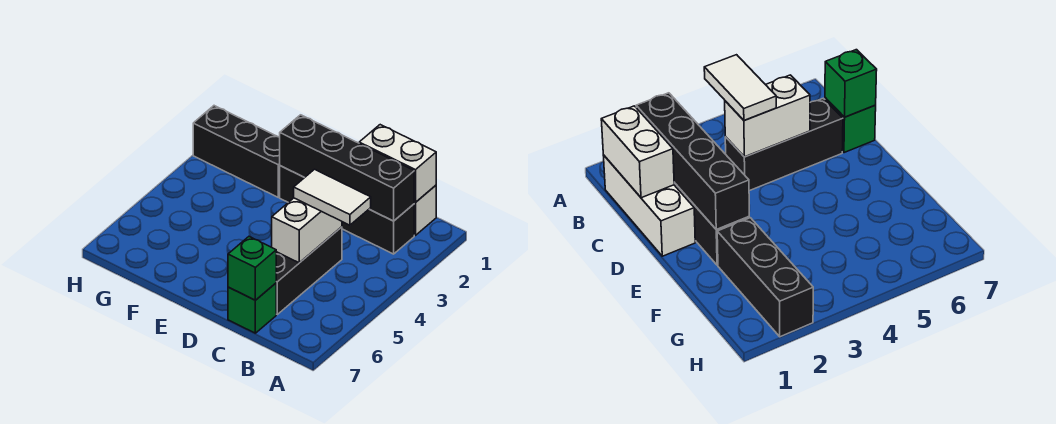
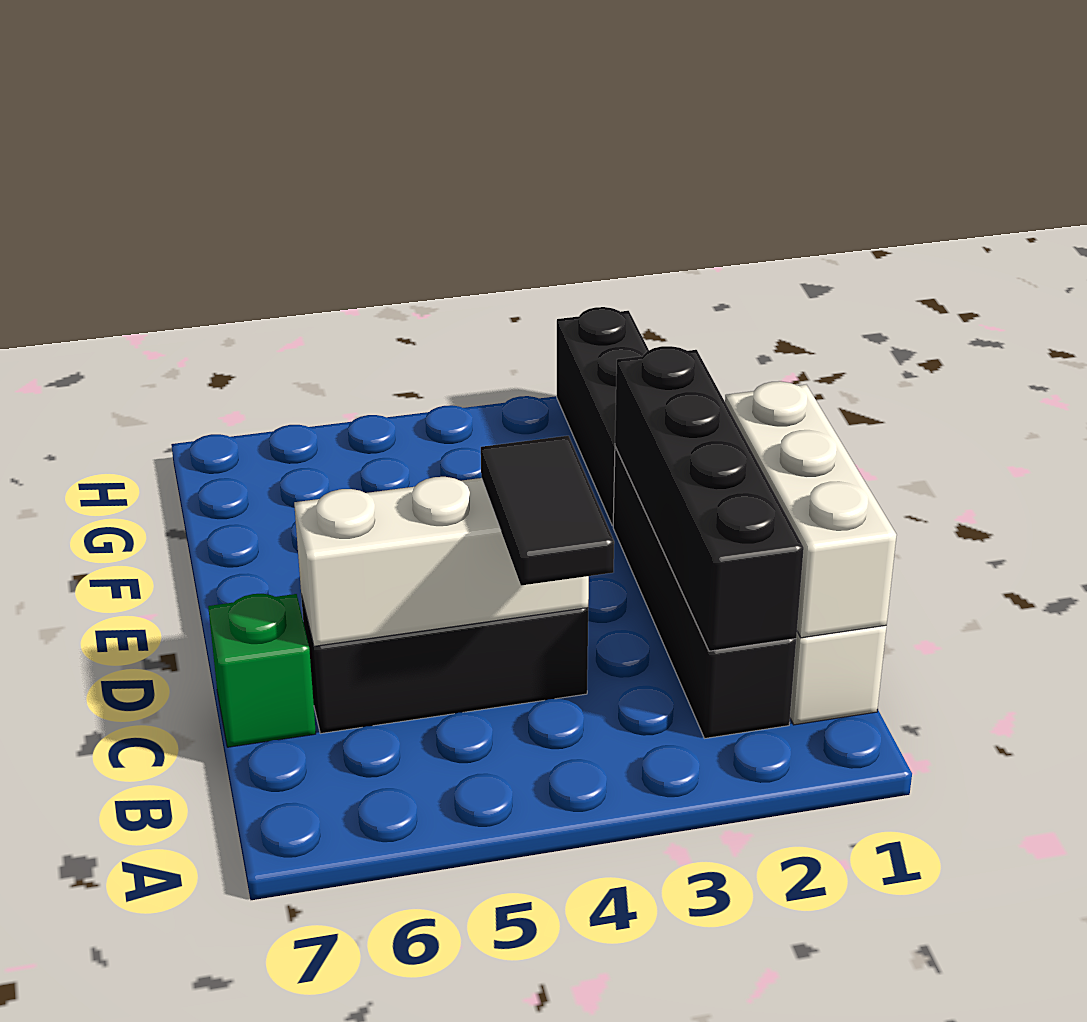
white 1x2 brick [359,125,436,202] -> white 1x3 brick [725,381,897,638]
white 1x2 tile [294,169,371,225] -> black 1x2 tile [481,436,614,585]
white 1x2 brick [272,198,342,263] -> white 1x3 brick [294,477,589,646]
green 1x1 brick [228,237,276,300] -> none

